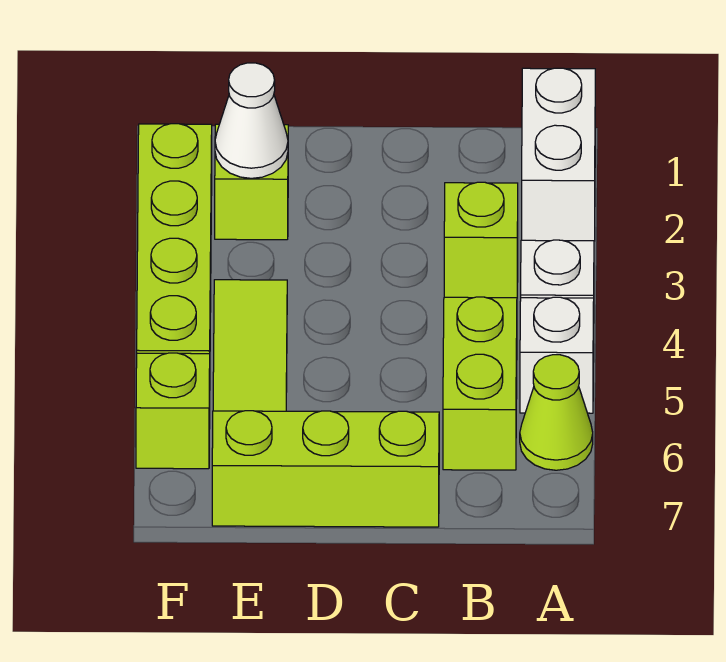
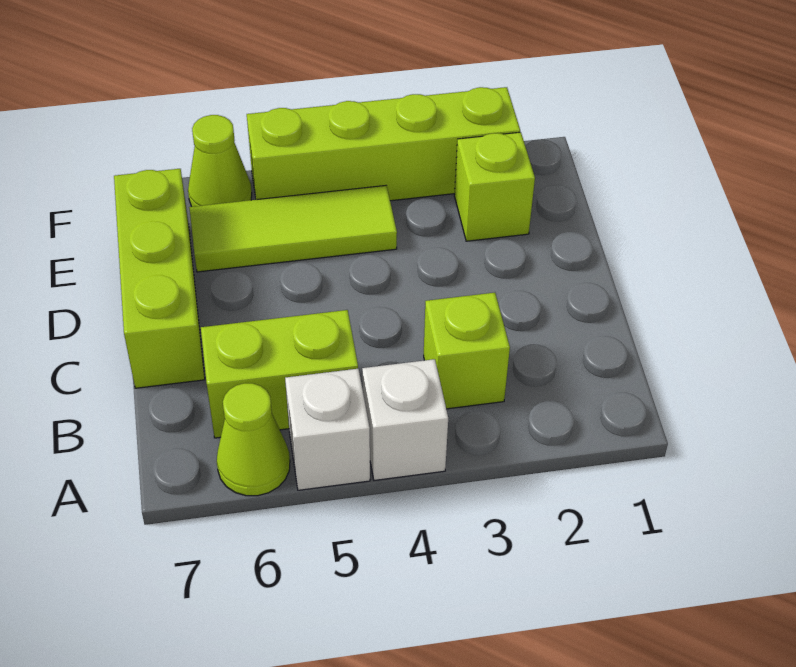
white 1x2 brick [522,68,595,241] -> none
white 1x1 cone [215,63,288,178] -> none
lime 1x1 brick [136,353,210,469] -> lime 1x1 cone [188,115,252,207]

